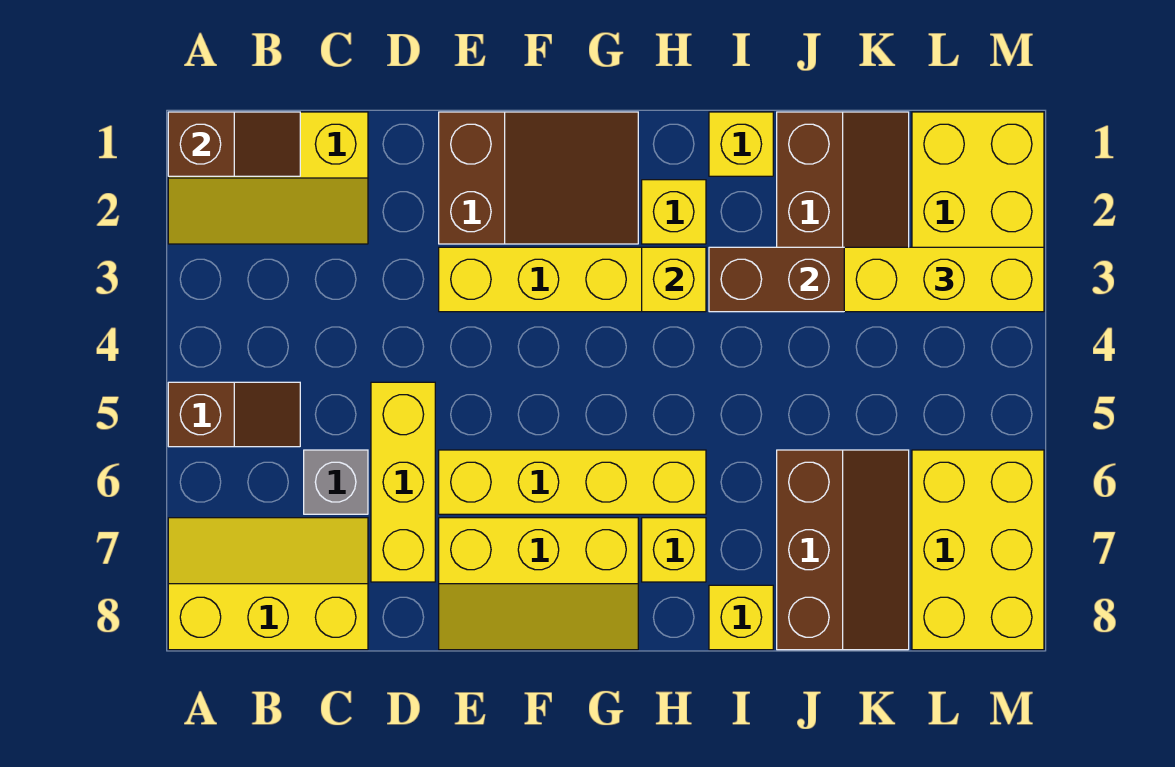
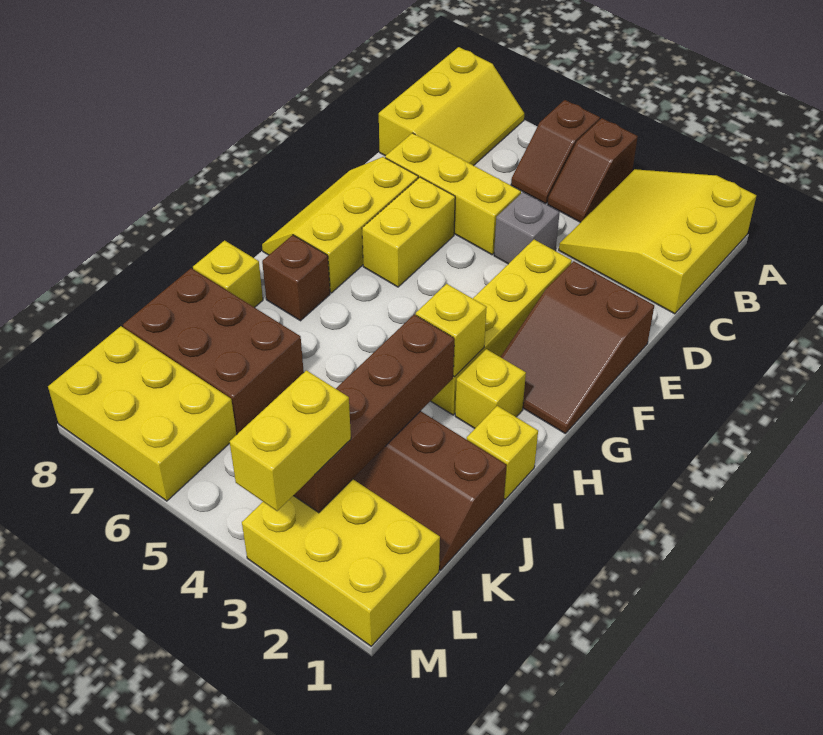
yellow 2x3 slope [168,112,368,244] -> yellow 3x3 slope [559,169,756,314]
brown 1x2 slope [168,112,300,176] -> brown 1x2 slope moved to [548,118,638,222]
grey 1x1 brick [304,450,368,514] -> grey 1x1 brick moved to [494,192,560,264]
yellow 1x4 brick [439,450,706,514] -> yellow 1x2 brick [362,177,455,287]
yellow 1x1 brick [642,518,706,582] -> brown 1x1 brick [262,235,330,321]
brown 2x3 slope [777,450,909,650] -> brown 2x3 brick [123,268,304,434]
yellow 1x3 brick [844,247,1044,312] -> yellow 1x2 brick [230,370,351,511]

